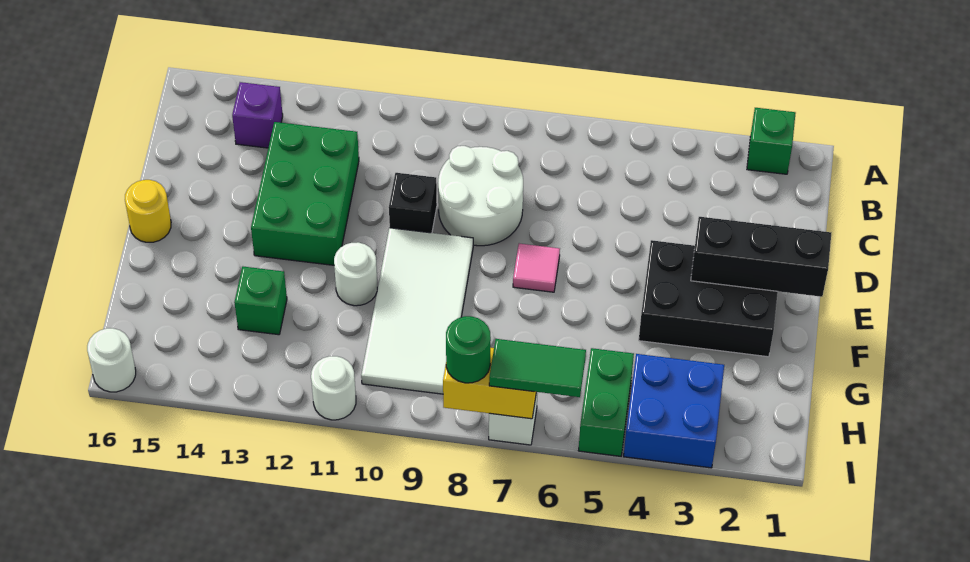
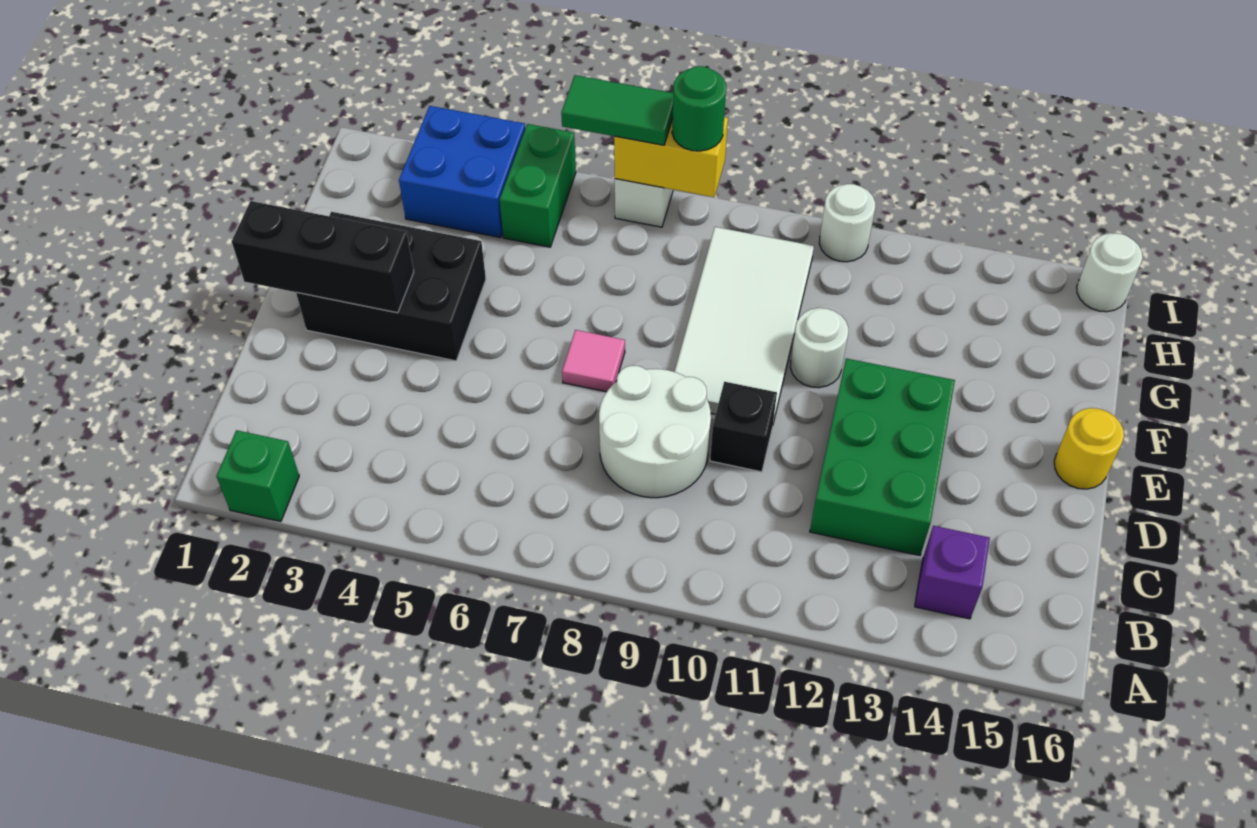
green 1x1 brick [234,267,287,335] -> none

